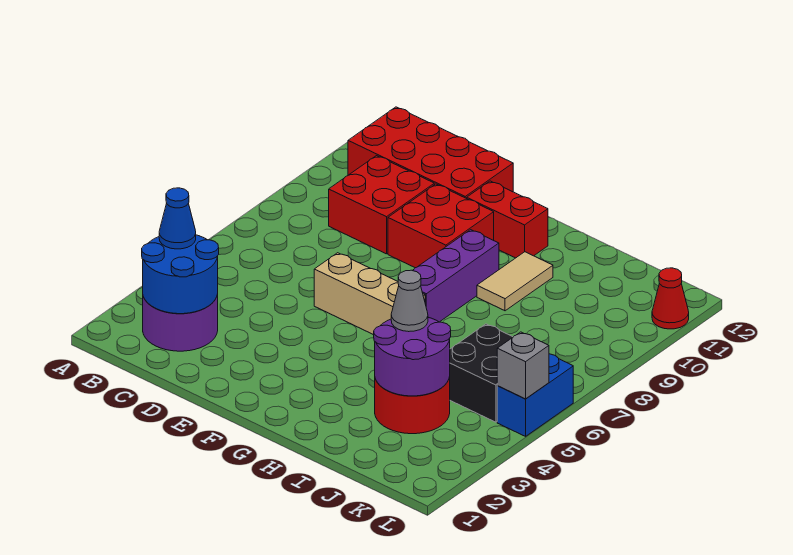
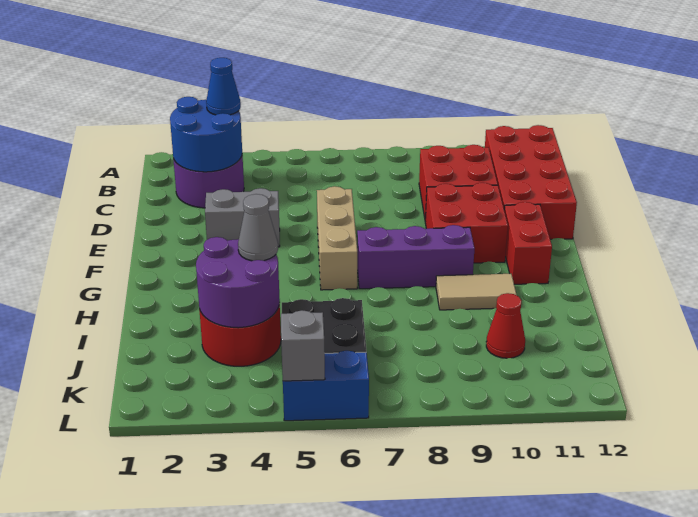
none -> grey 1x2 brick [205,188,280,247]
red 1x1 cone [652,268,689,329] -> red 1x1 cone moved to [486,293,525,358]

